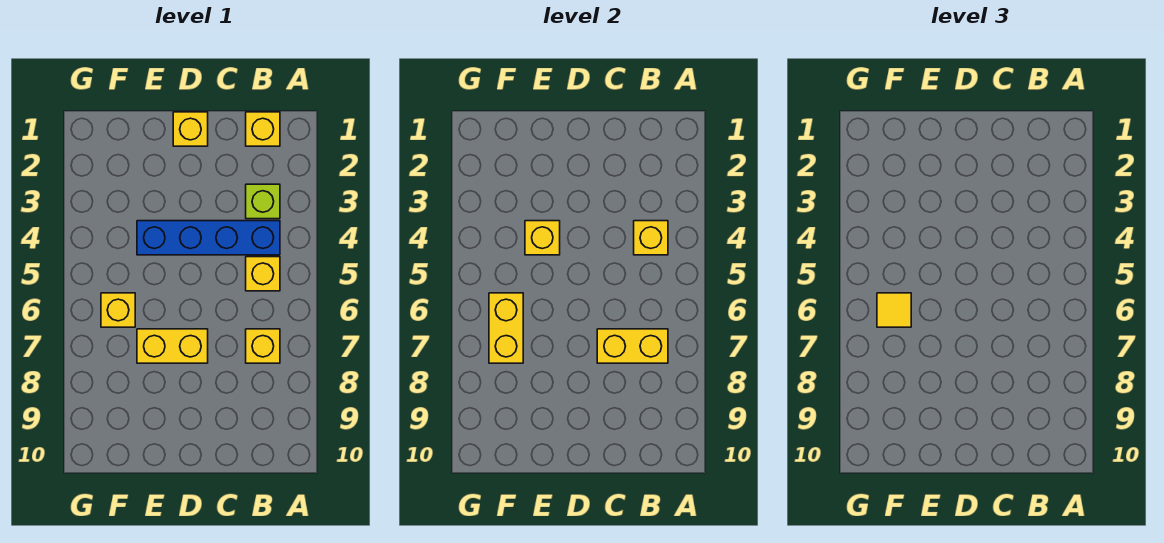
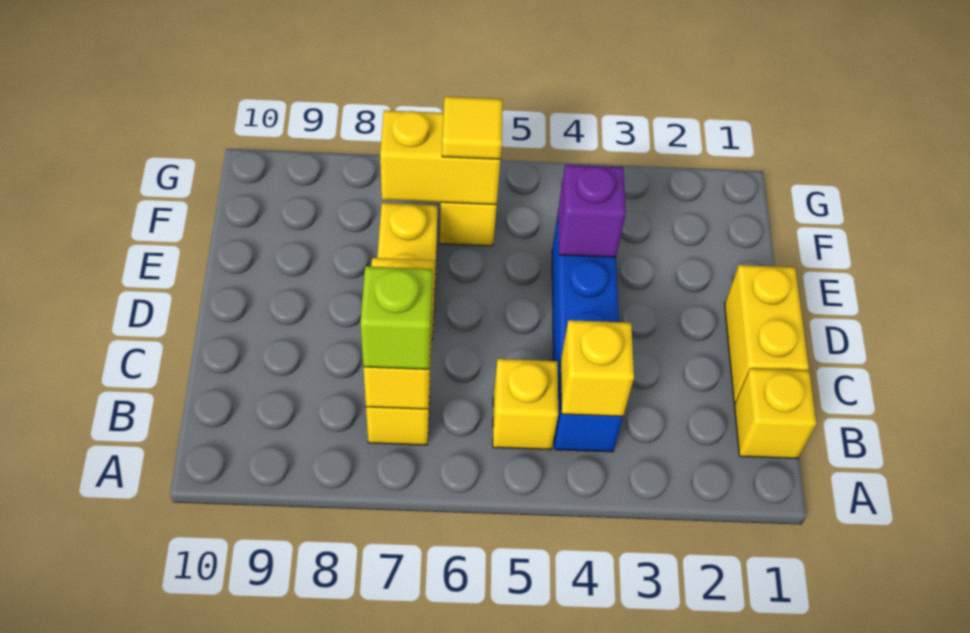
lime 1x1 brick [246,184,280,219] -> lime 1x1 brick moved to [361,266,432,369]
yellow 1x1 brick [173,112,208,146] -> yellow 1x2 brick [725,265,809,402]
yellow 1x1 brick [525,221,560,255] -> purple 1x1 brick [558,165,626,257]

